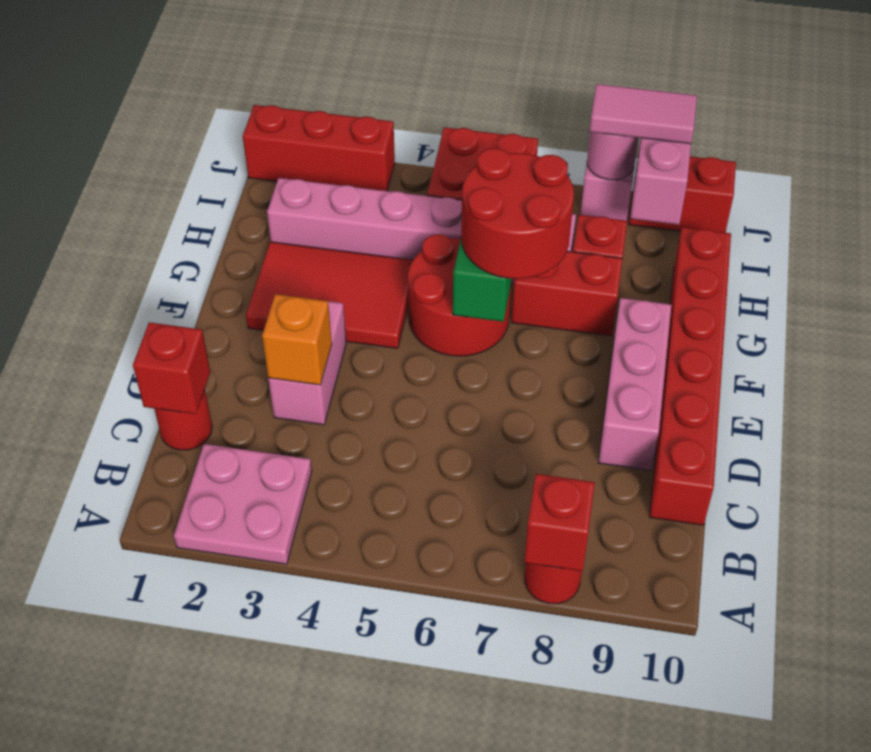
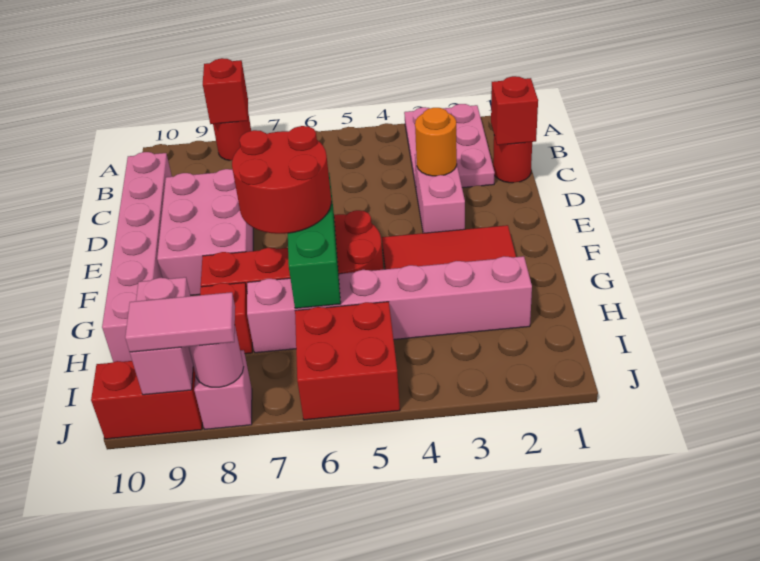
pink 2x2 plate [174,444,312,564] -> pink 2x3 plate [404,104,495,188]
red 1x6 brick [649,227,731,525] -> pink 1x6 brick [102,152,172,362]
orange 1x1 brick [262,294,332,385] -> orange 1x1 round brick [415,108,457,176]
pink 1x3 brick [598,298,671,471] -> pink 2x3 brick [157,169,253,295]
red 1x3 brick [243,105,395,191] -> none

